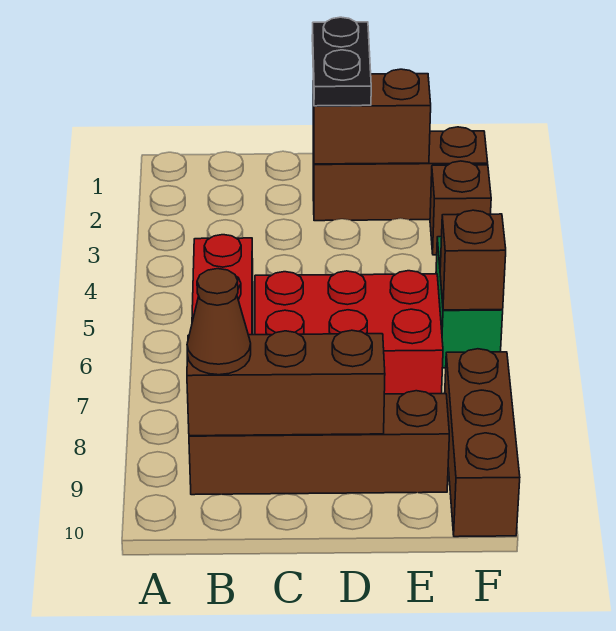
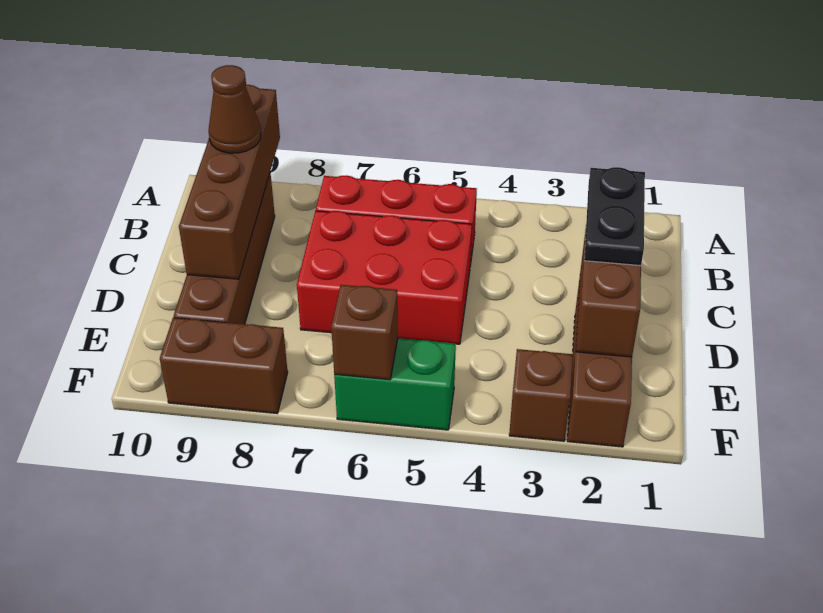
brown 1x3 brick [187,330,385,436] -> brown 1x4 brick [179,85,280,279]
red 2x3 brick [255,271,443,394] -> red 2x3 brick turned to [297,211,472,344]
black 1x2 plate [312,17,371,106] -> black 1x2 plate turned to [584,167,645,266]
brown 1x3 brick [445,349,520,537] -> brown 1x2 brick [160,318,288,413]

